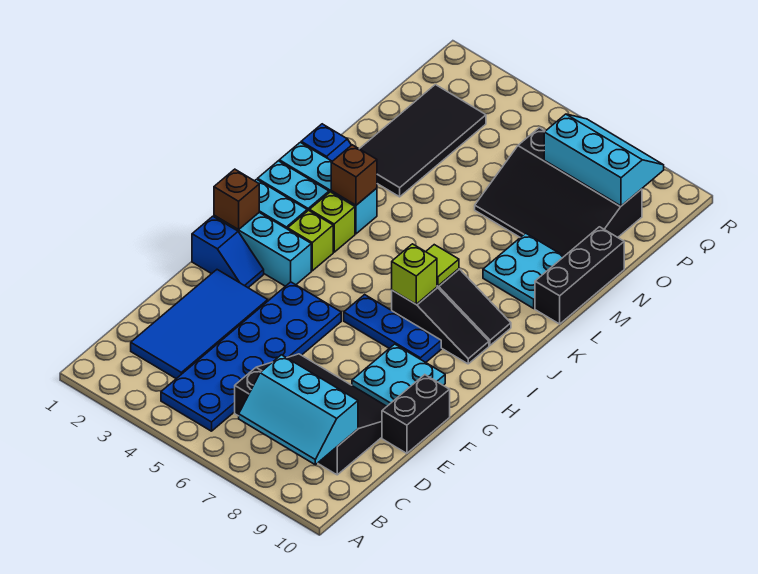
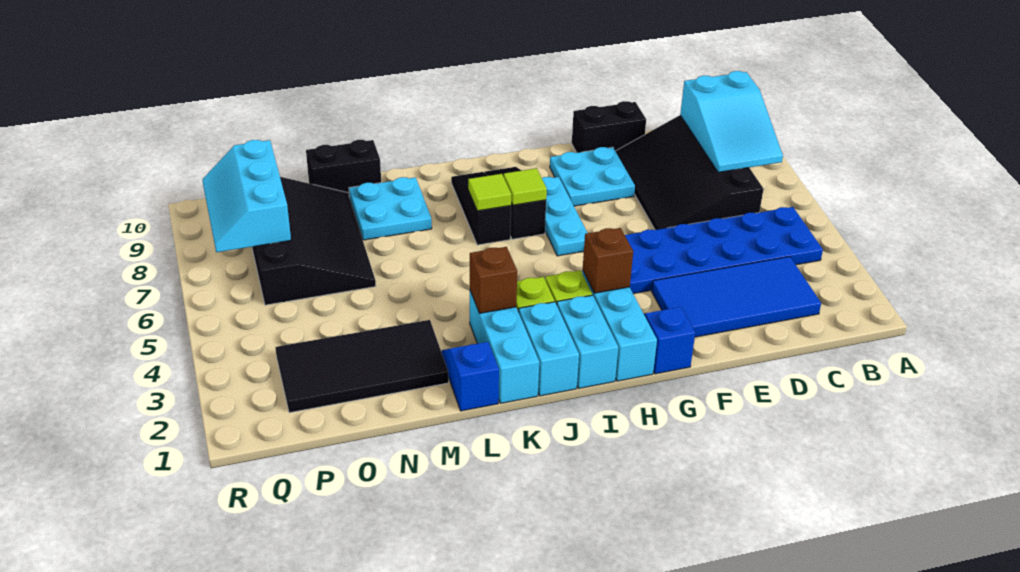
cyan 2x3 slope [239,355,358,465] -> cyan 2x3 slope turned to [680,71,783,172]
brown 1x1 brick [214,169,259,230] -> brown 1x1 brick moved to [583,228,633,293]
blue 1x3 plate [344,295,441,362] -> cyan 1x3 plate [542,177,587,256]
lime 1x1 brick [392,244,437,304] -> lime 1x1 tile [504,168,547,205]
black 1x3 brick [535,227,624,324] -> black 1x2 brick [306,140,381,196]

